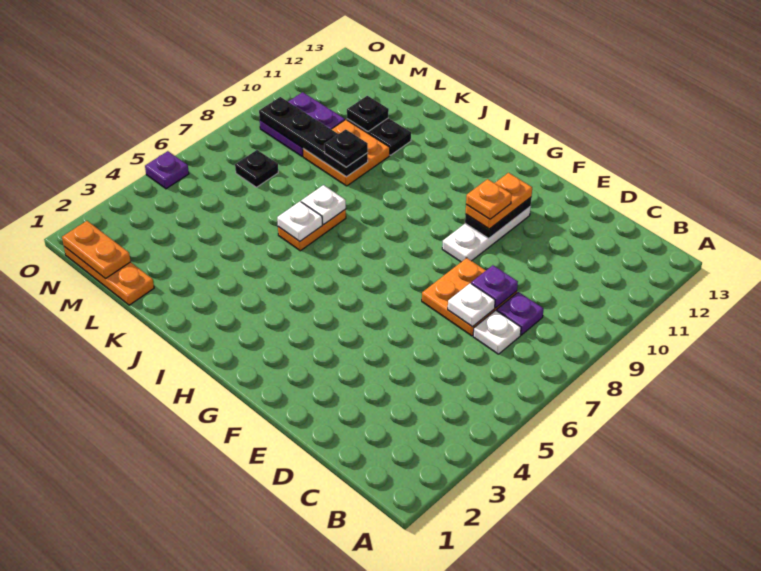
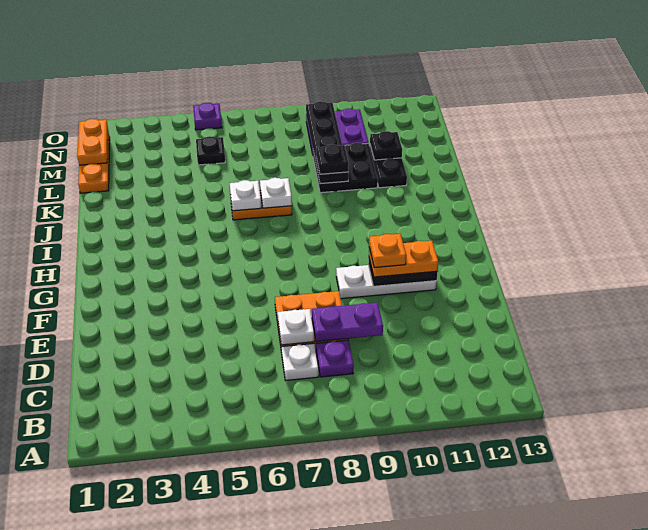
purple 1x1 plate [471,265,518,308] -> purple 1x2 plate [312,303,383,342]
orange 2x2 plate [303,120,390,186] -> black 2x2 plate [313,143,378,193]
black 1x1 plate [235,150,278,187] -> black 1x1 plate moved to [196,136,225,165]

